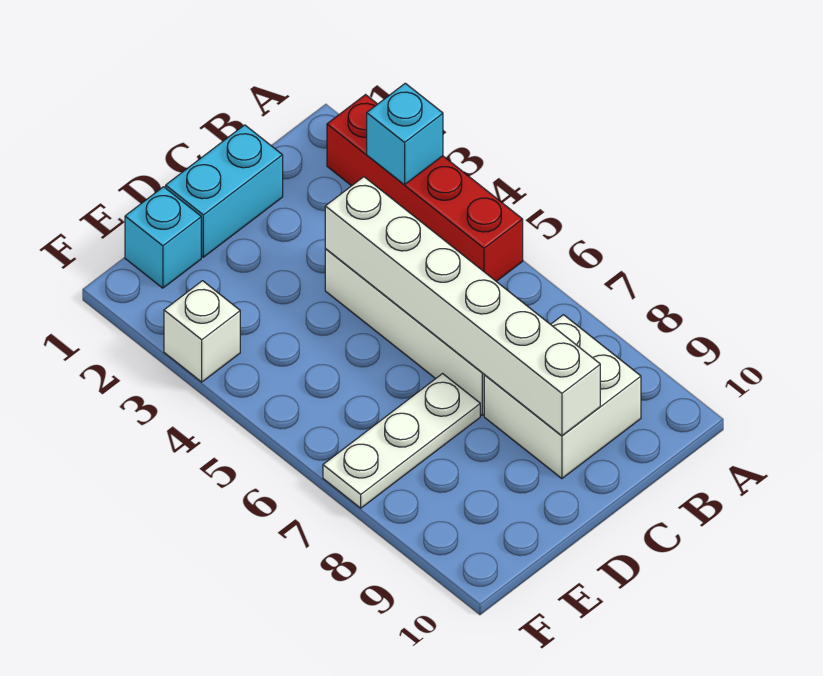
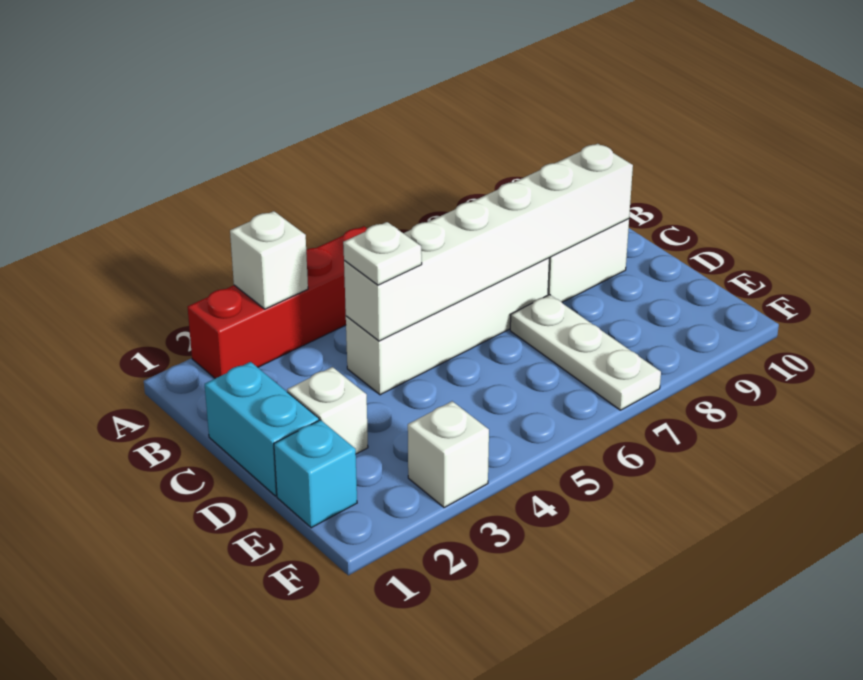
cyan 1x1 brick [367,83,443,185] -> white 1x1 brick [230,211,308,309]
none -> white 1x1 plate [343,222,422,285]
none -> white 1x1 brick [287,367,368,454]

